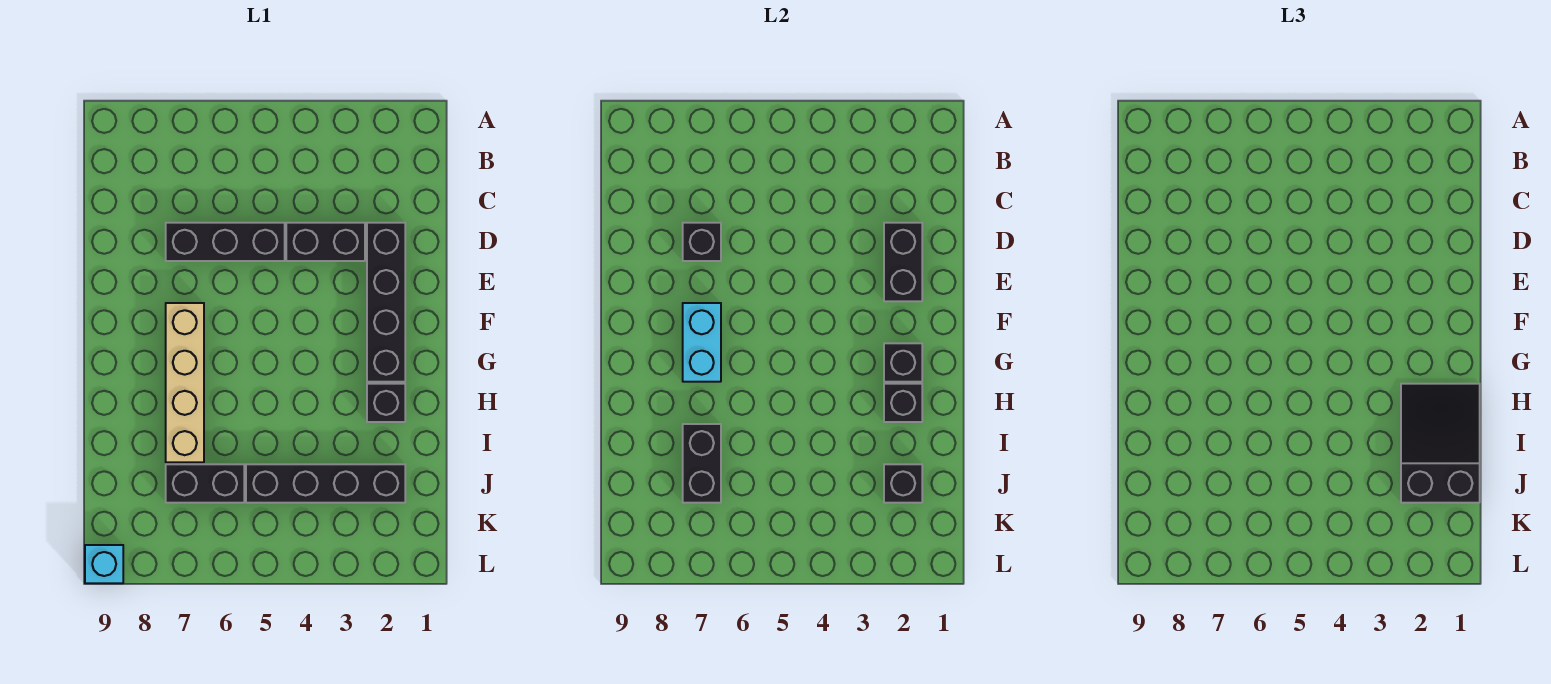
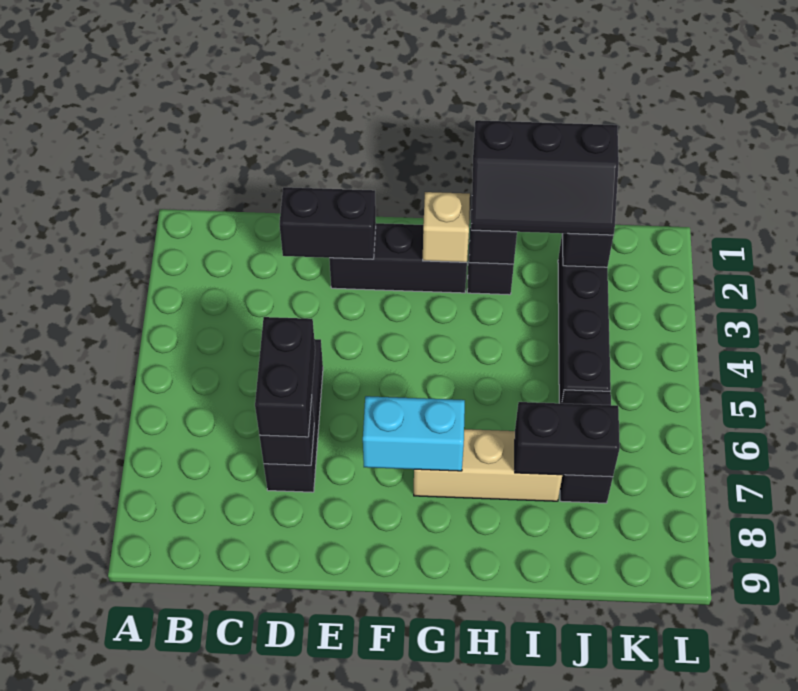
black 1x4 brick [367,223,405,382] -> black 1x3 brick [329,223,467,293]
black 1x2 brick [286,223,365,261] -> black 1x2 brick moved to [255,317,315,437]
tan 1x4 brick [166,303,204,462] -> tan 1x3 brick [414,429,562,501]
black 1x1 brick [884,343,922,382] -> tan 1x1 brick [423,192,470,262]
black 2x3 slope [1401,384,1480,503] -> black 2x3 slope turned to [471,120,619,235]
cyan 1x1 brick [85,545,123,583] -> none

